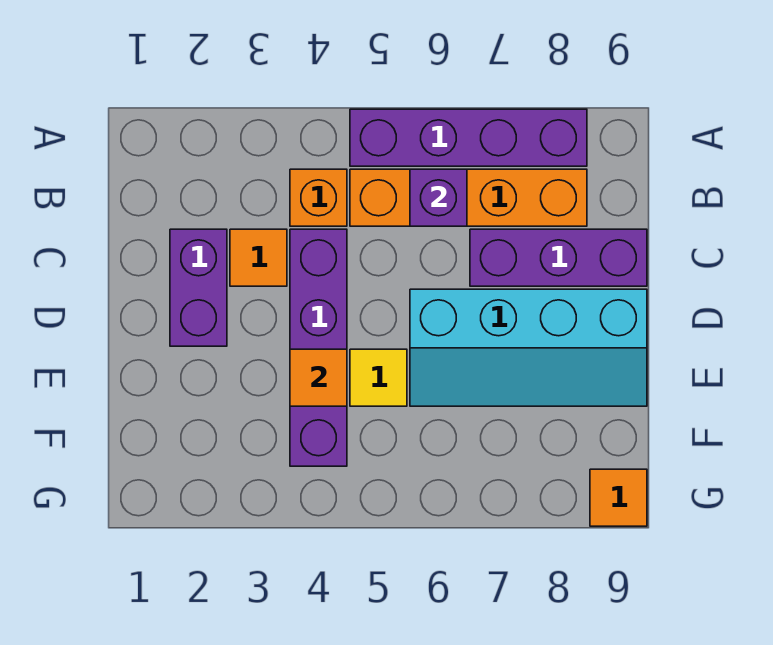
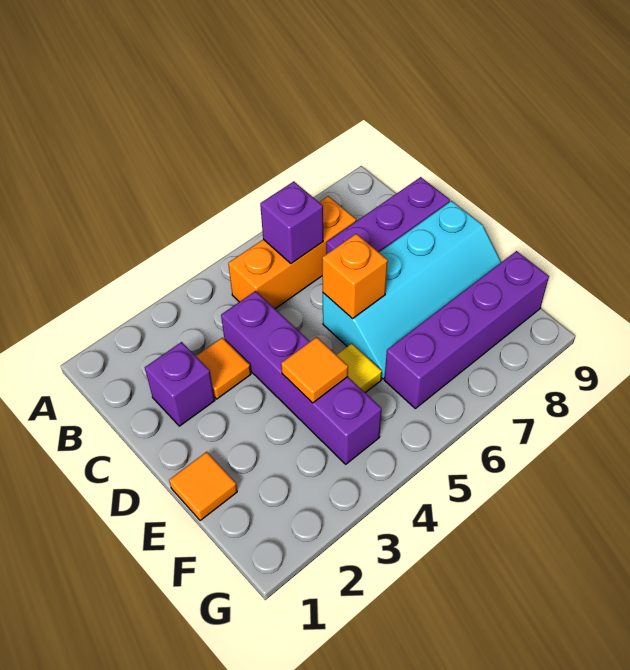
purple 1x4 brick [350,109,587,166] -> purple 1x4 brick moved to [384,251,549,408]
orange 1x1 brick [290,169,347,226] -> orange 1x1 brick moved to [322,234,388,319]
orange 1x4 brick [350,169,587,226] -> orange 1x3 brick [228,196,356,309]
purple 1x2 brick [170,229,227,346] -> purple 1x1 brick [145,342,215,426]
orange 1x1 tile [590,469,647,526] -> orange 1x1 tile moved to [169,452,237,521]

